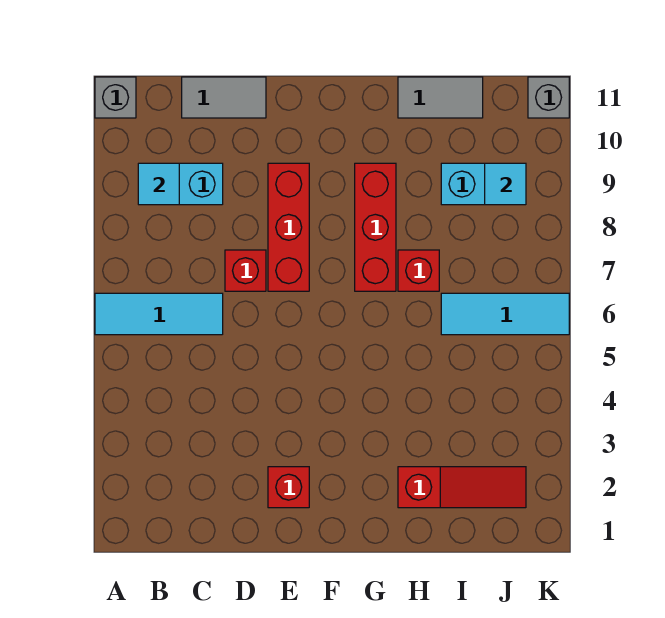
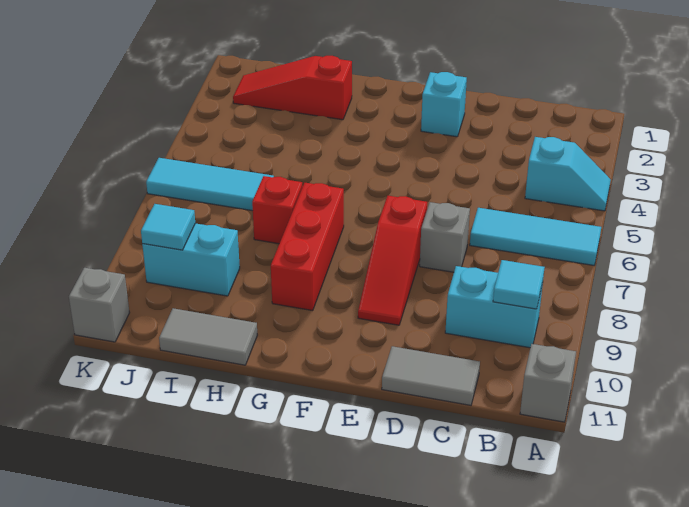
none -> cyan 1x2 slope [525,137,611,211]
red 1x1 brick [225,250,266,291] -> grey 1x1 brick [420,202,470,272]
red 1x1 brick [268,467,309,508] -> cyan 1x1 brick [421,72,467,137]
red 1x3 brick [268,163,309,291] -> red 1x3 slope [358,196,427,325]

